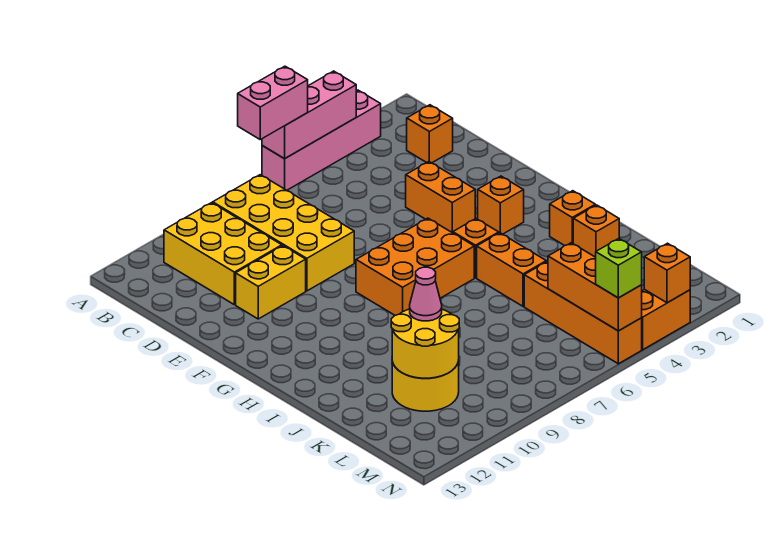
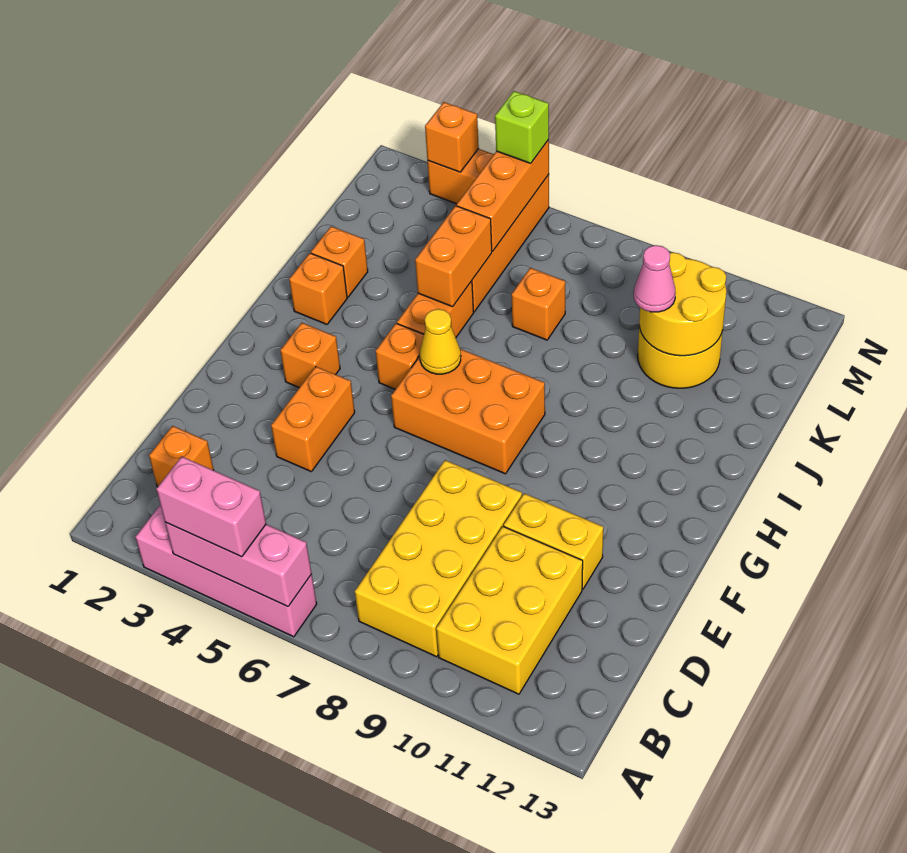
pink 1x2 brick [238,66,308,139] -> pink 1x2 brick moved to [157,457,266,557]
none -> yellow 1x1 cone [420,309,461,374]
none -> orange 1x2 brick [415,206,492,307]
none -> orange 1x1 brick [512,268,565,340]

